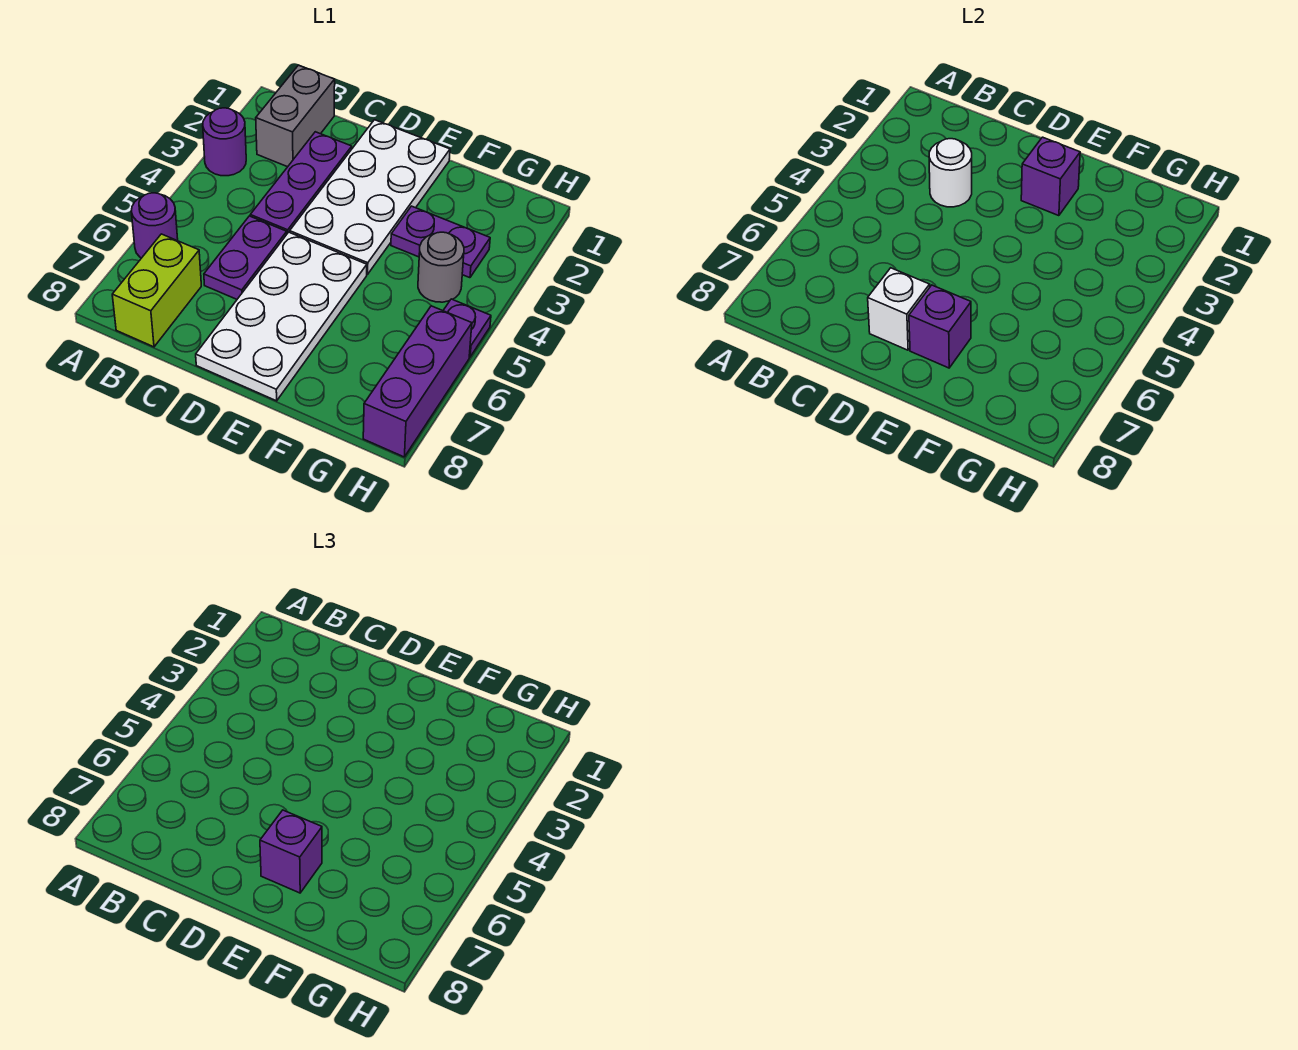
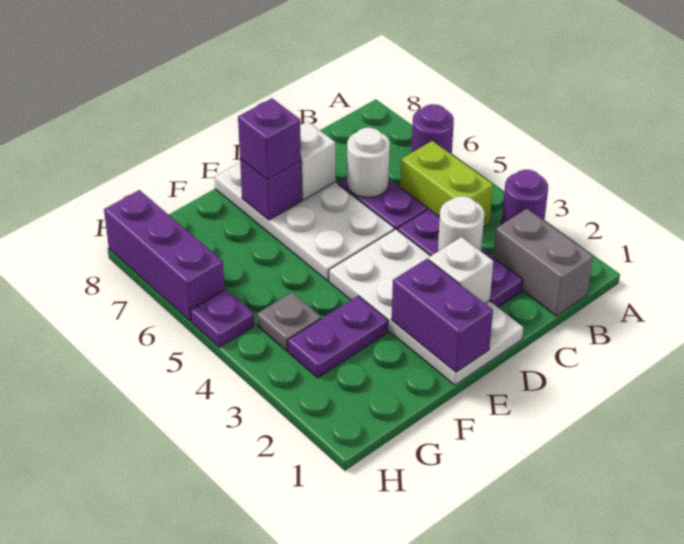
lime 1x2 brick [112,234,201,347] -> lime 1x2 brick moved to [400,141,493,227]
none -> white 1x1 round brick [347,128,390,198]
none -> white 1x1 brick [428,237,493,304]
purple 1x1 brick [1021,137,1080,216] -> purple 1x2 brick [391,259,493,372]
grey 1x1 round brick [418,232,464,302] -> grey 1x1 plate [257,293,321,351]

